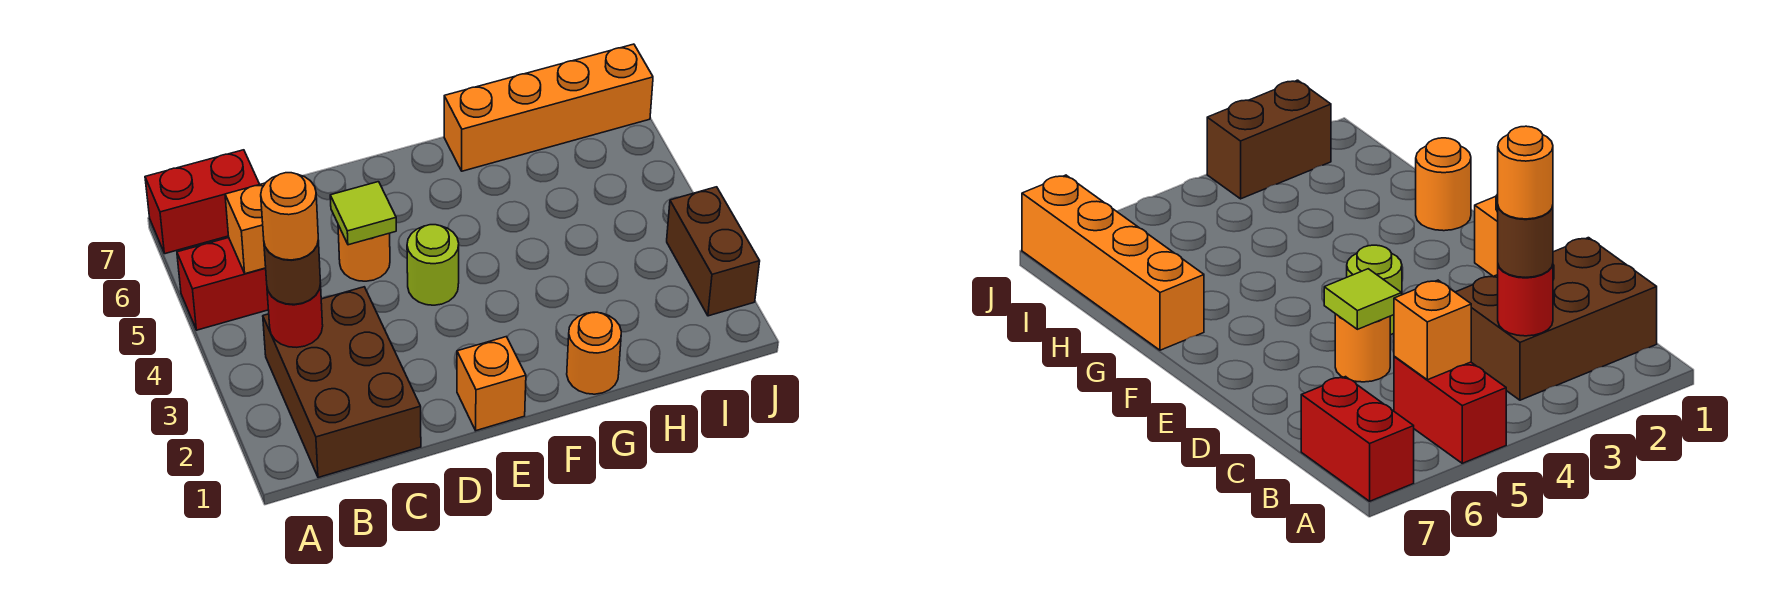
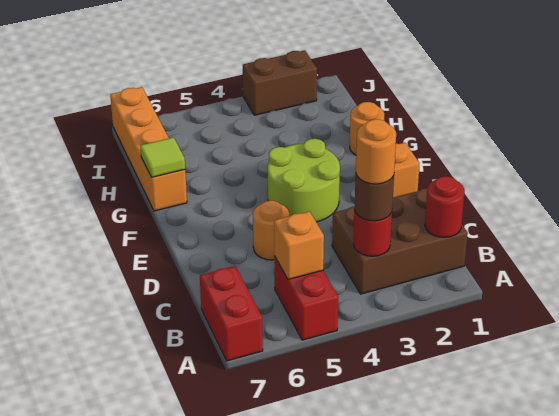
none -> red 1x1 round brick [425,176,465,237]
lime 1x1 tile [330,182,396,245] -> lime 1x1 tile moved to [140,138,185,177]
lime 1x1 round brick [407,225,459,305] -> lime 2x2 round brick [268,139,340,222]

